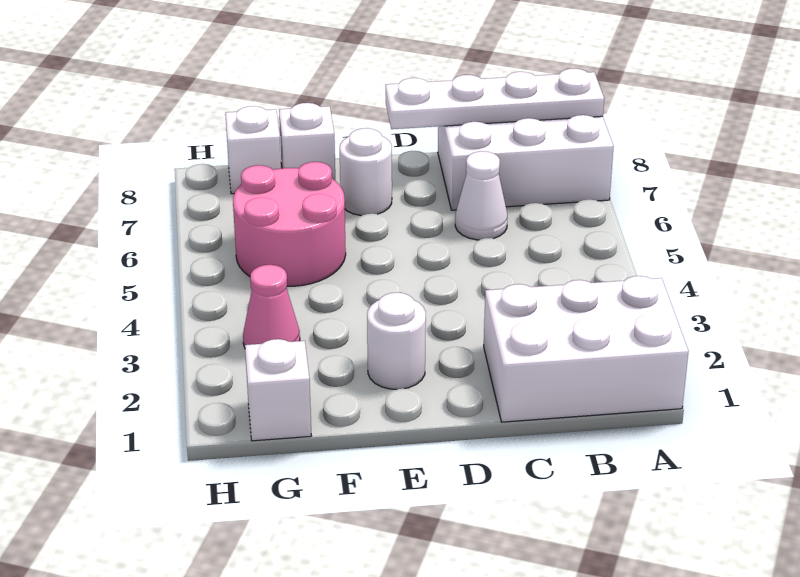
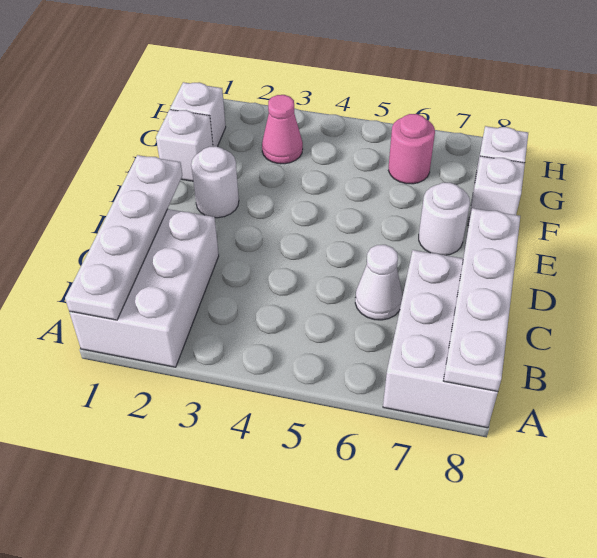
none -> white 1x4 plate [65,155,183,320]
none -> white 1x1 brick [156,110,213,181]
pink 2x2 round brick [233,162,346,286] -> pink 1x1 round brick [389,114,435,184]

